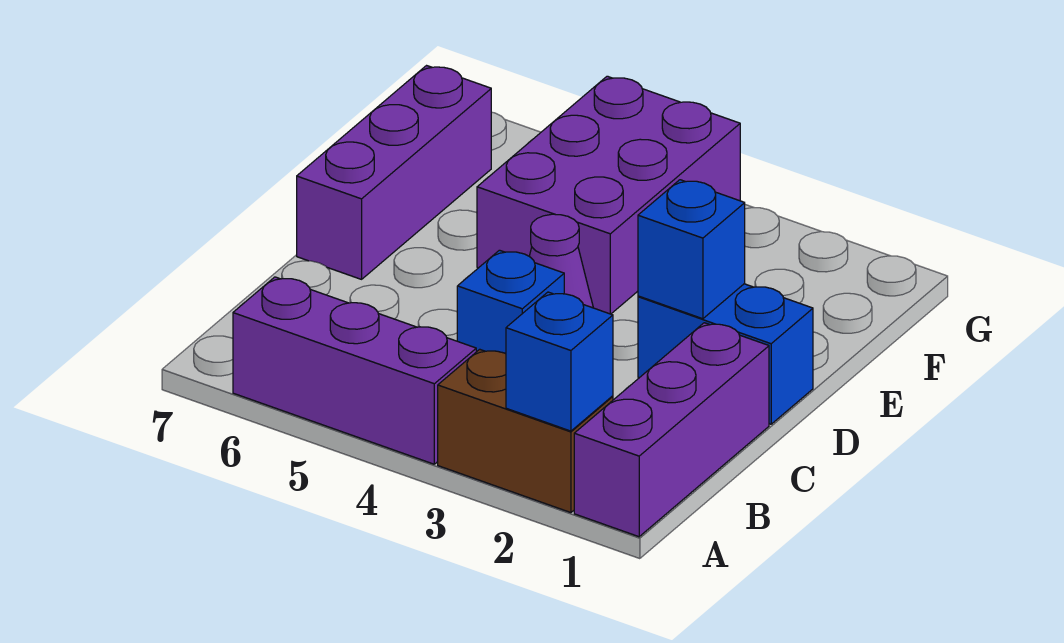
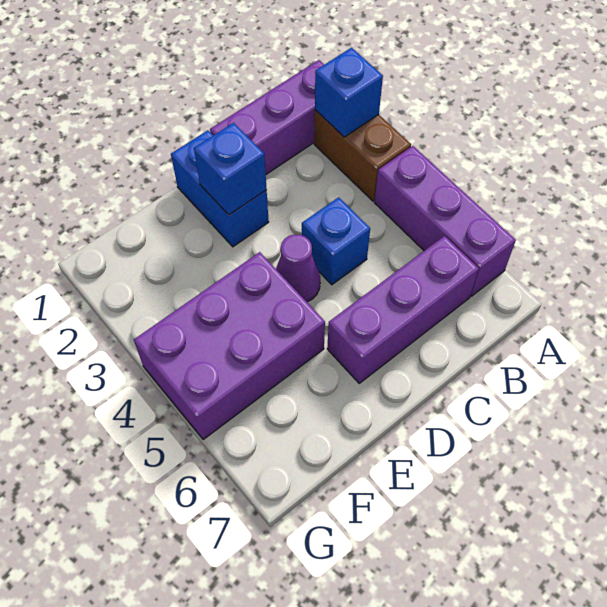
purple 1x3 brick [297,66,491,279] -> purple 1x3 brick moved to [327,236,479,383]

